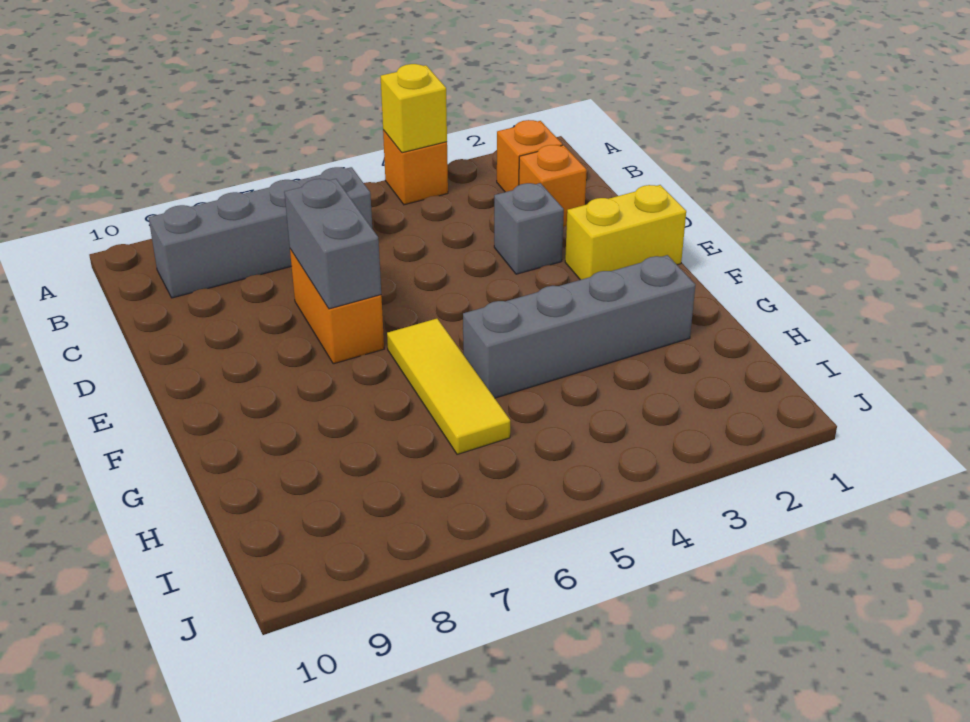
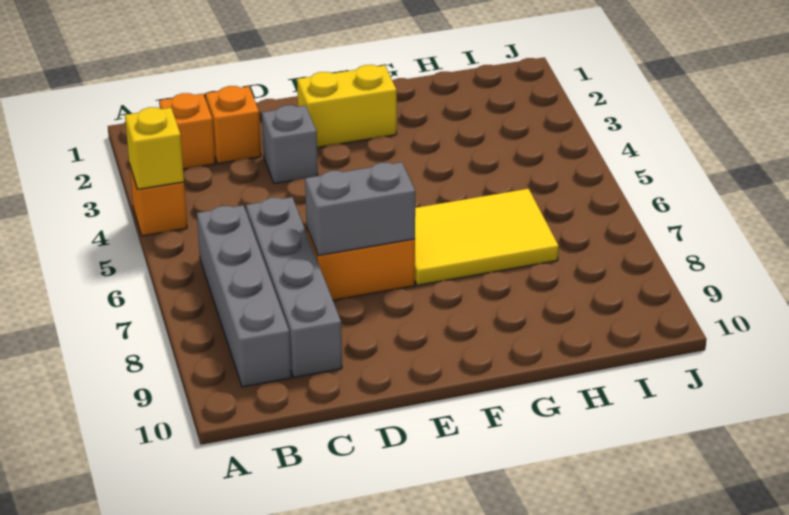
yellow 1x2 brick [565,185,686,280] -> yellow 1x2 brick turned to [297,65,397,148]
yellow 1x3 tile [387,319,510,454] -> yellow 2x3 tile [415,189,559,285]
grey 1x4 brick [463,255,695,398] -> grey 1x4 brick moved to [246,197,342,377]

